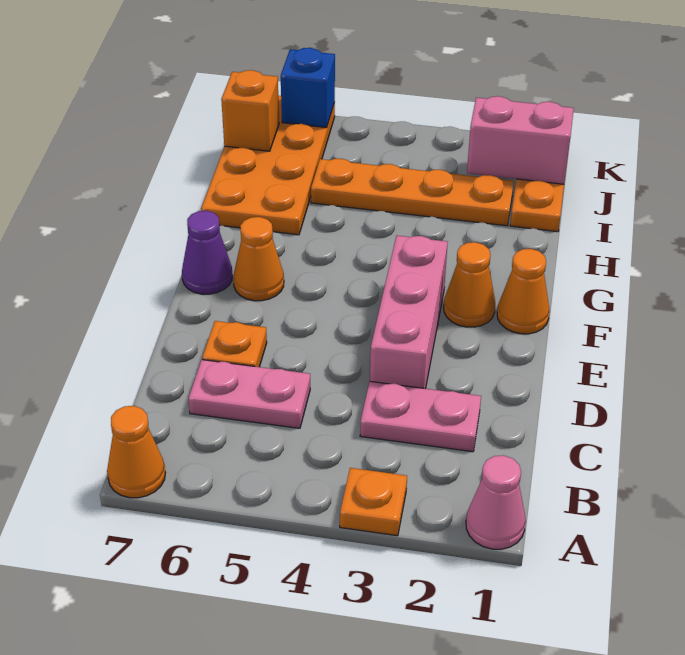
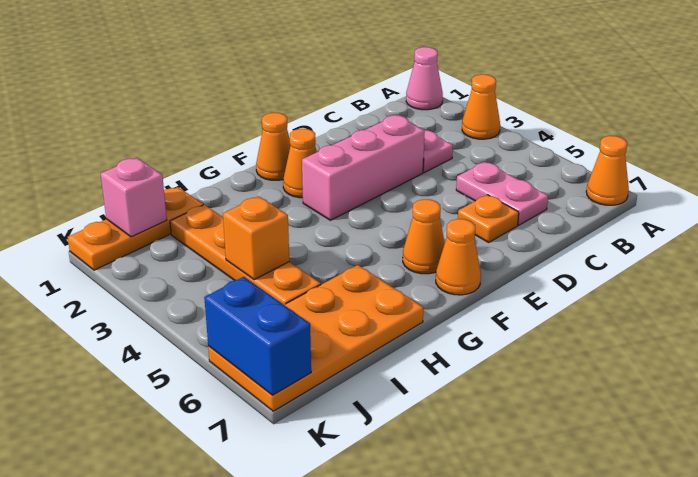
orange 1x1 plate [340,468,407,536] -> orange 1x1 cone [462,74,500,139]
purple 1x1 cone [182,211,232,294] -> orange 1x1 cone [436,219,481,295]
pink 1x2 brick [467,96,574,184] -> pink 1x1 brick [101,158,167,237]
orange 1x1 brick [221,70,279,151] -> orange 1x1 brick moved to [223,196,289,280]
blue 1x1 brick [281,48,335,128] -> blue 1x2 brick [204,277,311,395]

